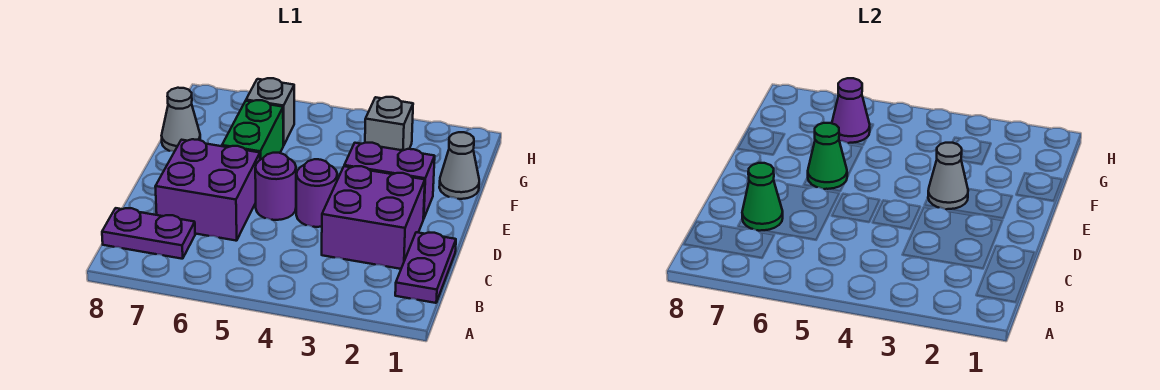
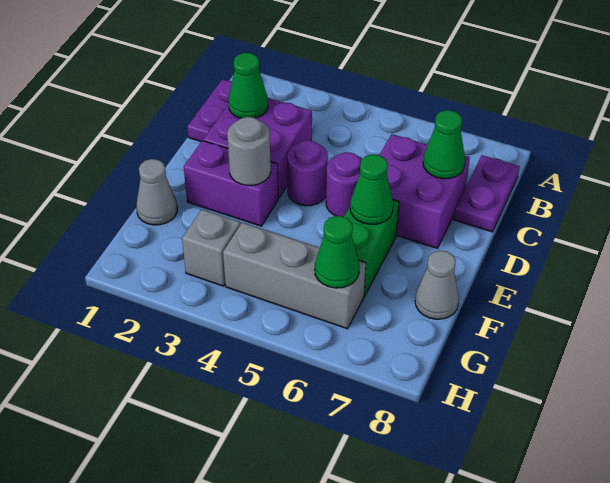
purple 1x2 plate [102,208,195,259] -> purple 1x2 plate turned to [454,155,520,232]
none -> green 1x1 cone [228,53,268,118]
grey 1x1 cone [928,143,968,209] -> grey 1x1 round brick [227,117,271,186]
grey 1x1 brick [246,78,294,145] -> grey 1x3 brick [223,222,366,329]
purple 1x1 cone [832,78,870,143] -> green 1x1 cone [315,216,359,288]

